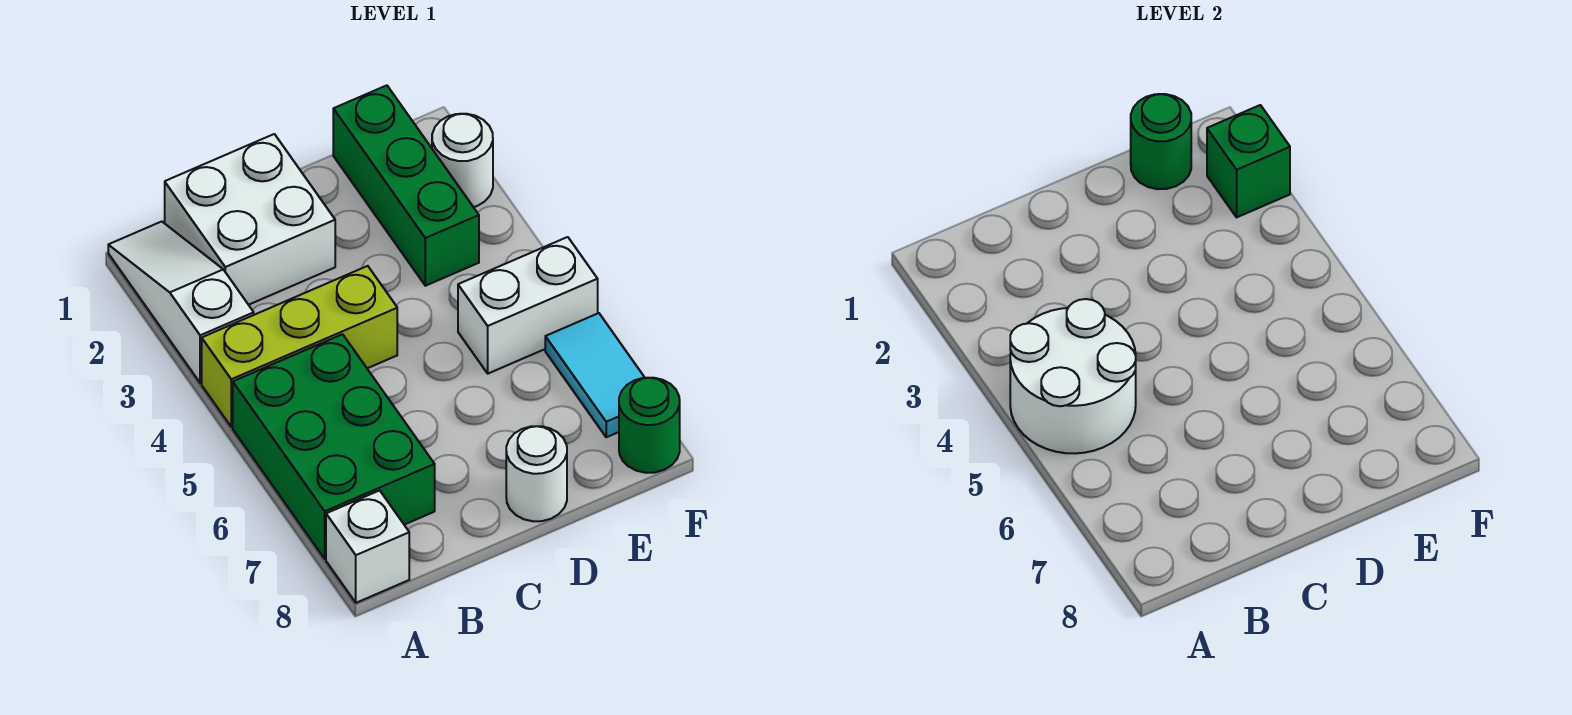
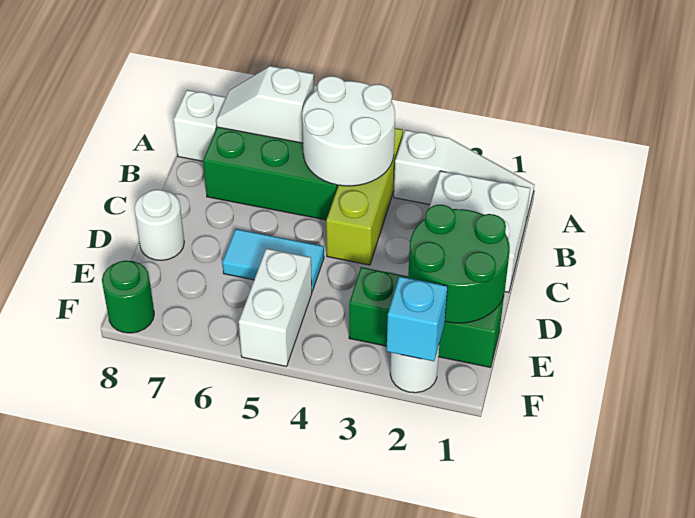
none -> white 1x2 slope [216,66,314,143]
green 1x1 round brick [1131,94,1191,189] -> green 2x2 round brick [408,205,510,323]
green 1x1 brick [1207,105,1290,217] -> cyan 1x1 brick [387,276,448,361]
cyan 1x2 tile [545,313,645,437] -> cyan 1x2 tile moved to [222,229,324,291]

